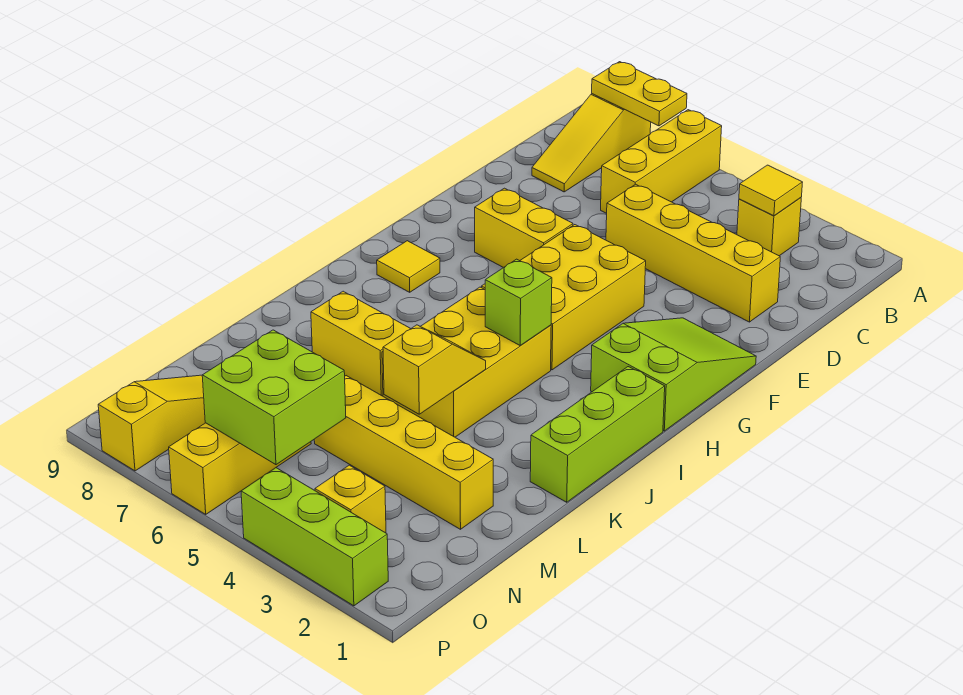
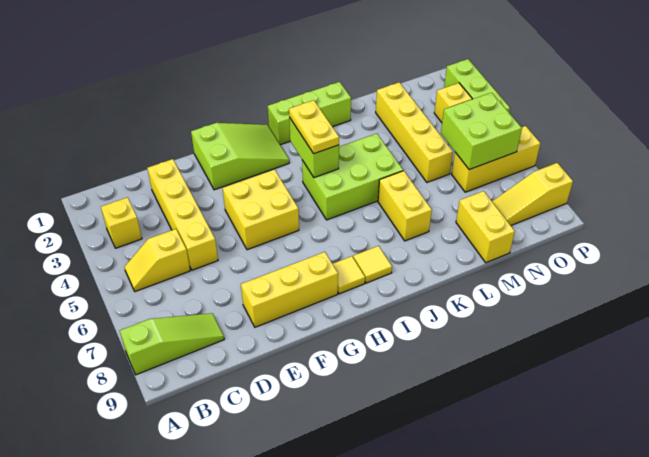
yellow 1x3 brick [601,110,722,213] -> yellow 1x3 brick moved to [241,252,338,327]
yellow 1x2 plate [592,62,687,126] -> yellow 1x2 plate moved to [289,100,339,154]
yellow 1x3 slope [532,94,651,192] -> lime 1x3 slope [120,313,224,375]
yellow 1x1 tile [739,165,803,216] -> yellow 1x1 tile moved to [353,246,392,283]
lime 2x3 slope [591,318,756,431] -> lime 2x3 slope turned to [191,123,289,190]
yellow 2x3 brick [482,225,646,370] -> yellow 2x2 brick [223,170,299,250]
yellow 1x2 brick [475,188,573,268] -> yellow 1x2 brick moved to [456,191,515,263]
yellow 2x3 brick [382,287,551,437] -> lime 2x3 brick [302,134,403,220]
lime 1x1 brick [485,259,552,346] -> lime 1x2 brick [289,117,339,178]
yellow 1x2 slope [383,325,486,414] -> yellow 1x2 slope moved to [124,229,190,292]

